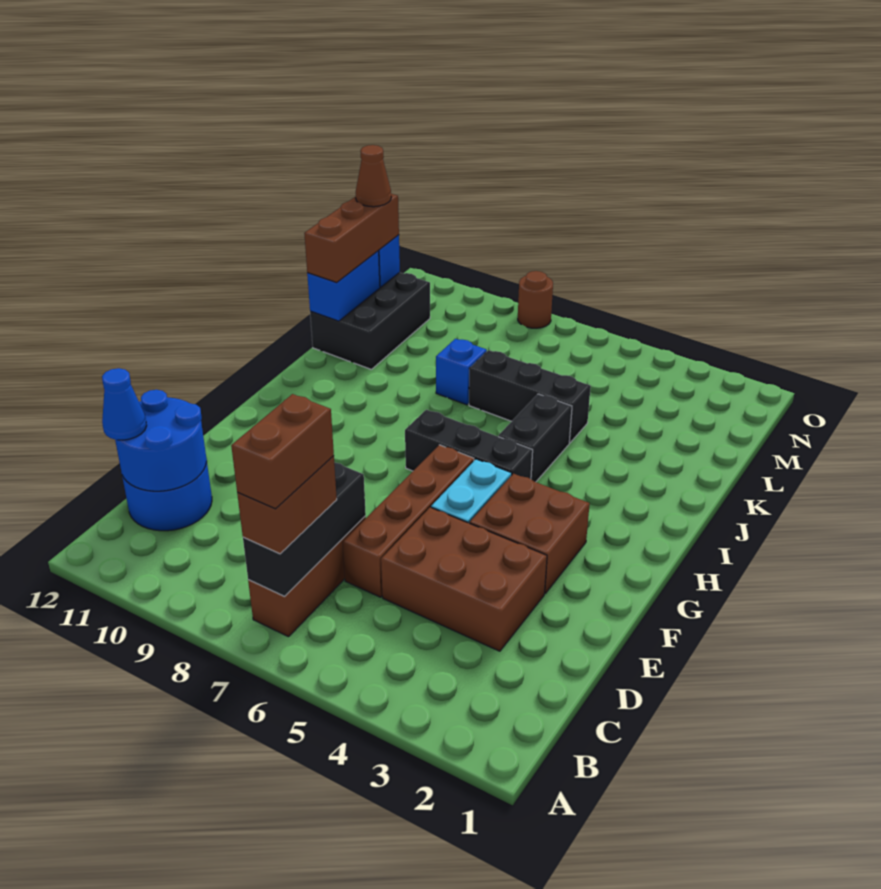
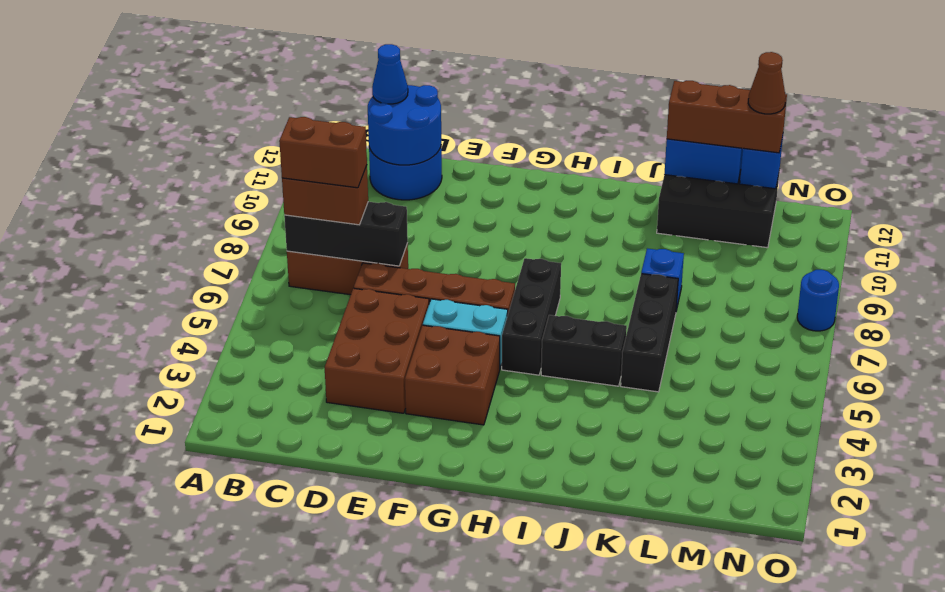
brown 1x1 round brick [518,271,553,328] -> blue 1x1 round brick [797,270,839,331]

